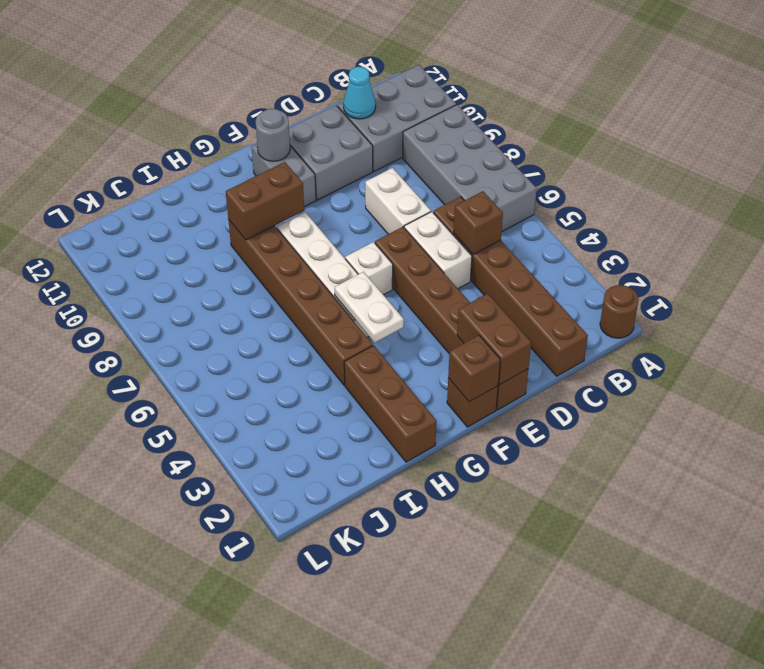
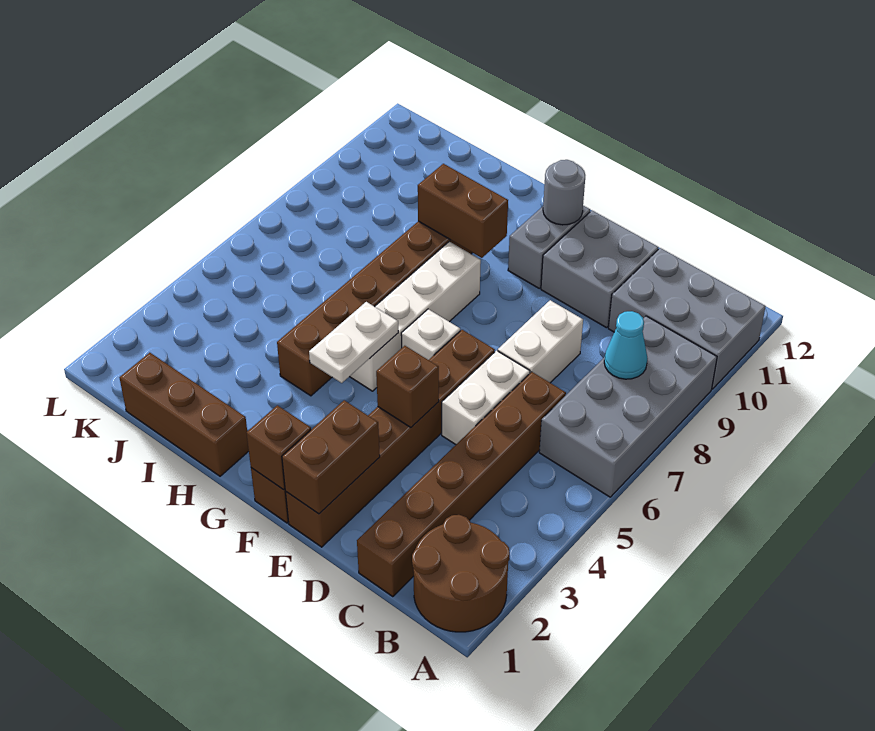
brown 1x1 round brick [600,285,639,338] -> brown 2x2 round brick [412,515,510,632]
brown 1x1 brick [454,191,503,254] -> brown 1x1 brick moved to [376,346,439,428]
cyan 1x1 cone [343,67,376,119] -> cyan 1x1 cone moved to [604,311,648,379]
brown 1x3 brick [344,345,436,462] -> brown 1x3 brick turned to [120,353,249,476]

